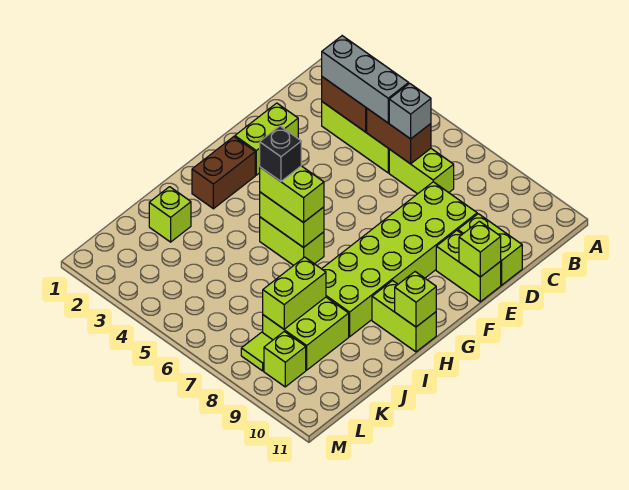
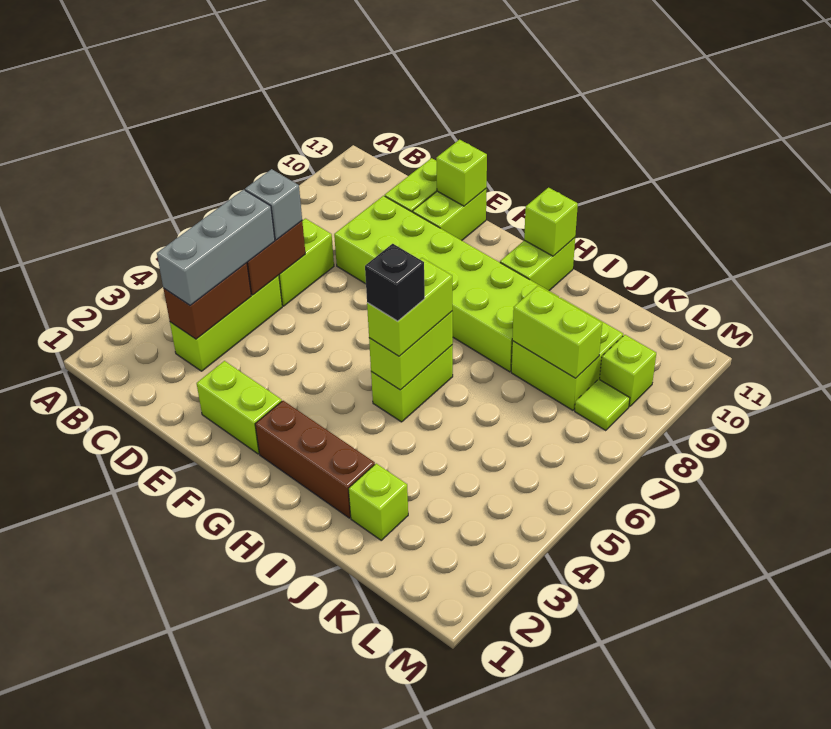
brown 1x2 brick [192,137,255,209] -> brown 1x3 brick [255,401,375,518]

